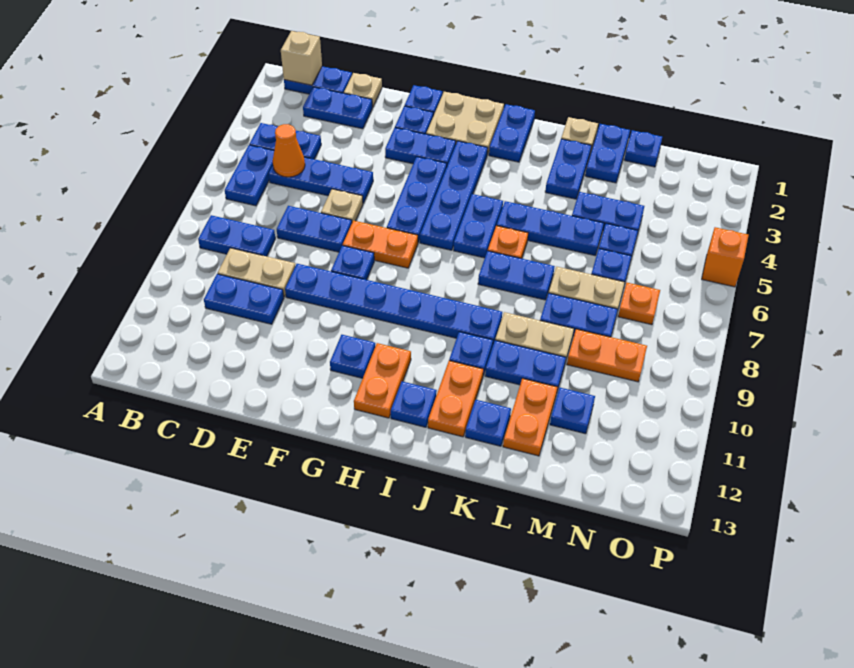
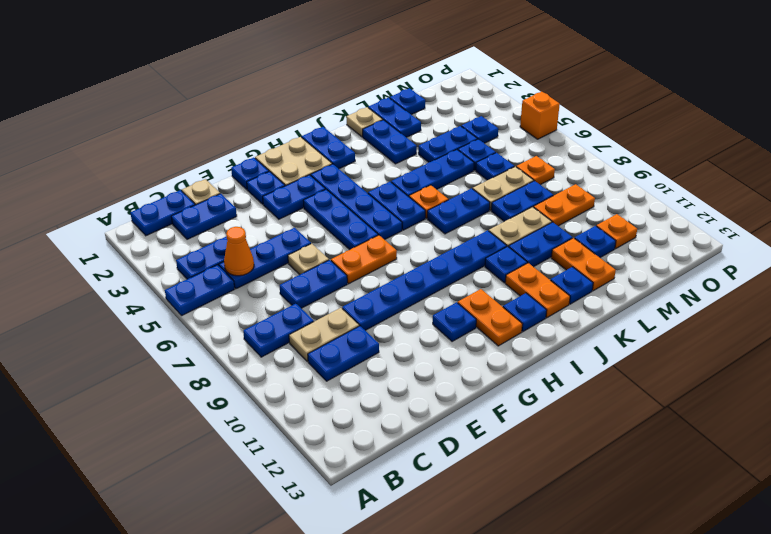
tan 1x1 brick [281,31,322,85] -> none
blue 1x2 plate [225,145,274,206] -> blue 1x2 plate turned to [165,265,234,315]
blue 1x1 plate [331,246,374,280] -> blue 1x1 plate moved to [461,116,498,143]
none -> orange 1x1 plate [596,214,637,249]

